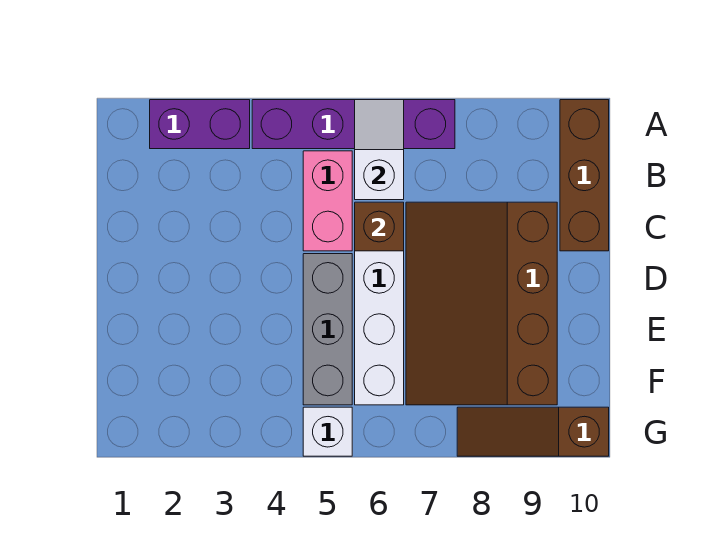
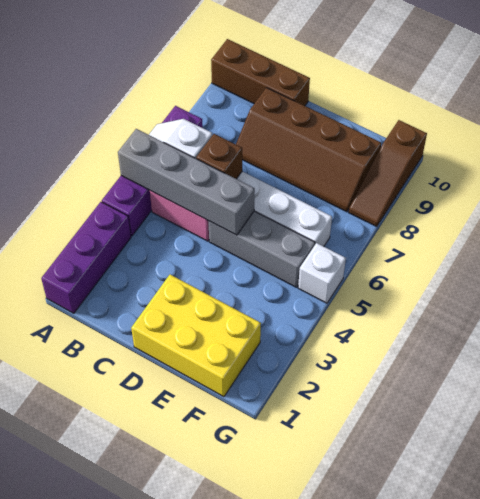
purple 1x2 brick [150,100,250,149] -> purple 1x3 brick [41,202,131,313]
none -> grey 1x4 brick [118,129,255,235]
brown 3x4 slope [406,202,557,405] -> brown 2x4 slope [236,88,381,212]
none -> yellow 2x3 brick [131,275,261,397]

